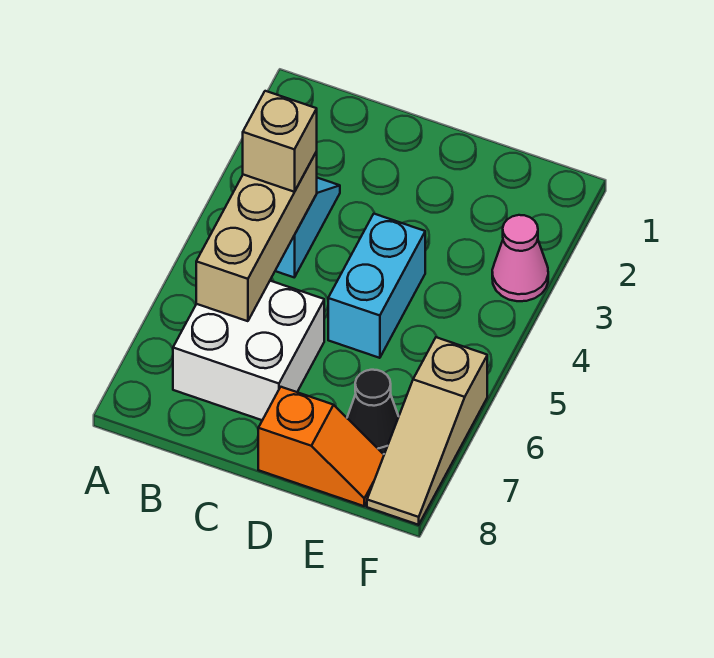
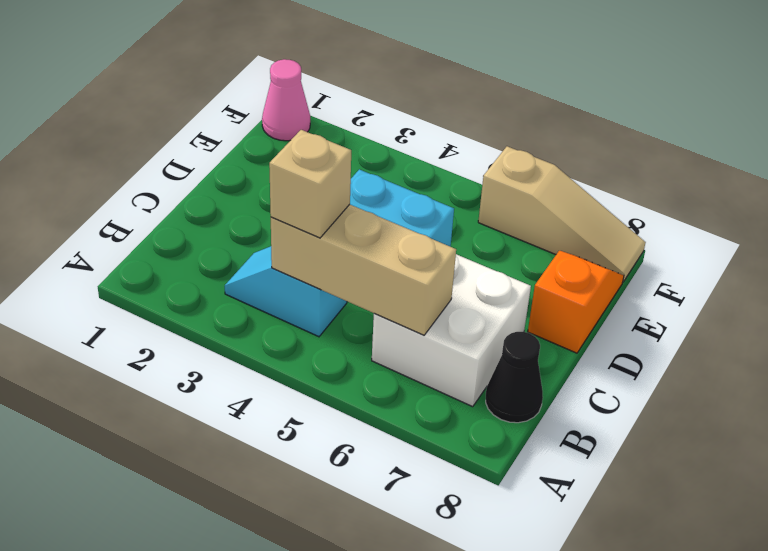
black 1x1 cone [347,370,399,454] -> black 1x1 cone moved to [486,332,543,423]
pink 1x1 cone [492,215,548,301] -> pink 1x1 cone moved to [262,59,310,141]

